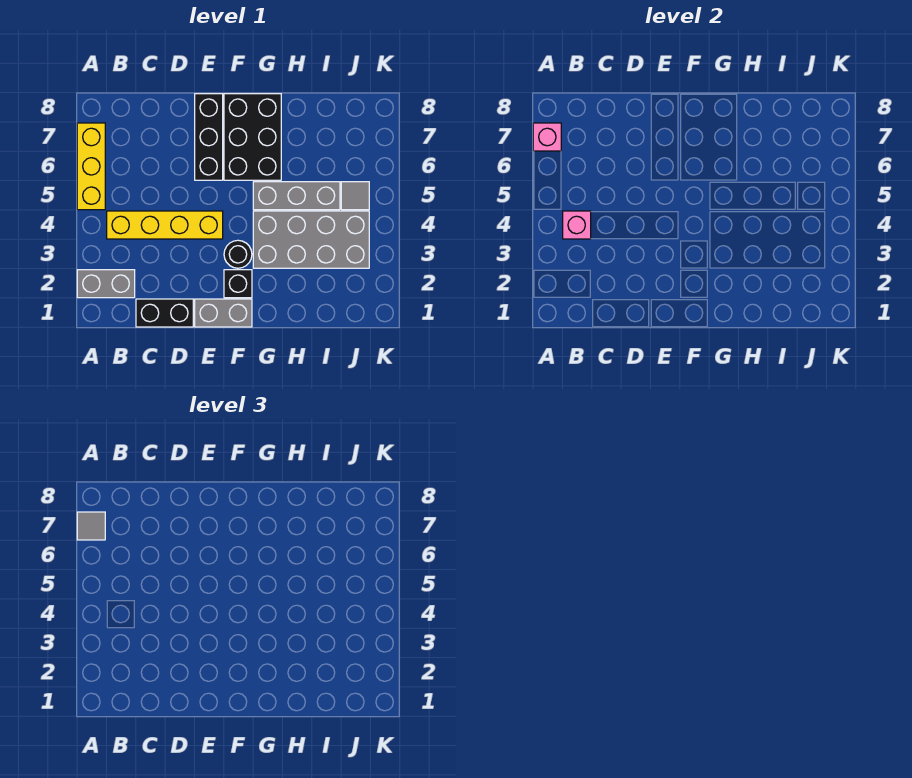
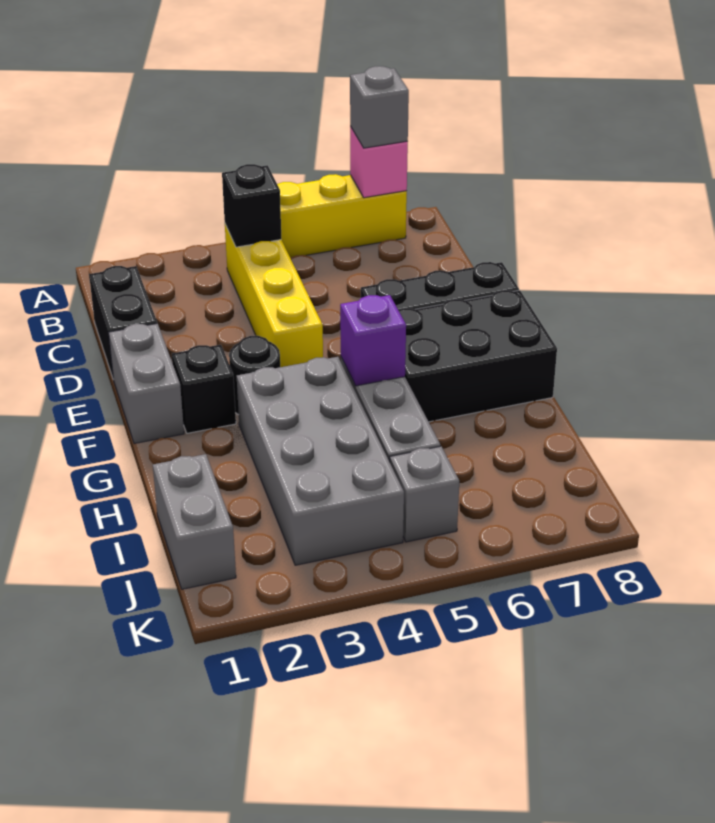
grey 1x2 brick [77,270,135,298] -> grey 1x2 brick moved to [153,454,236,589]
grey 1x1 tile [77,512,105,540] -> grey 1x1 brick [350,66,409,148]
pink 1x1 brick [563,211,591,239] -> black 1x1 brick [222,164,281,247]
none -> purple 1x1 brick [340,295,406,386]
grey 1x1 tile [341,182,369,210] -> grey 1x1 brick [390,446,459,542]

